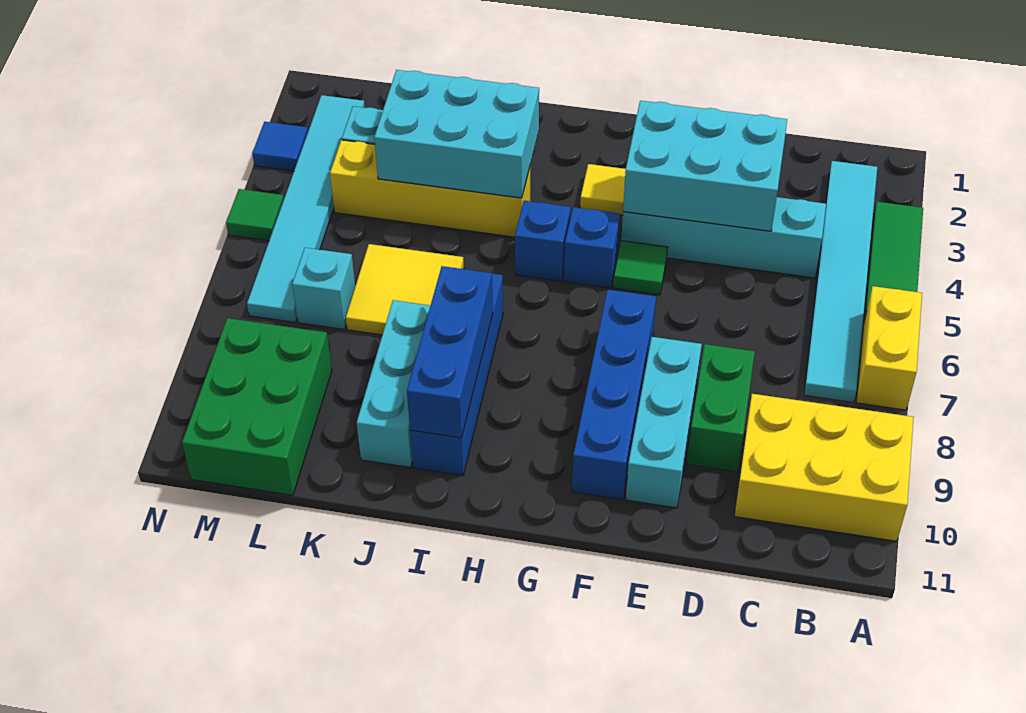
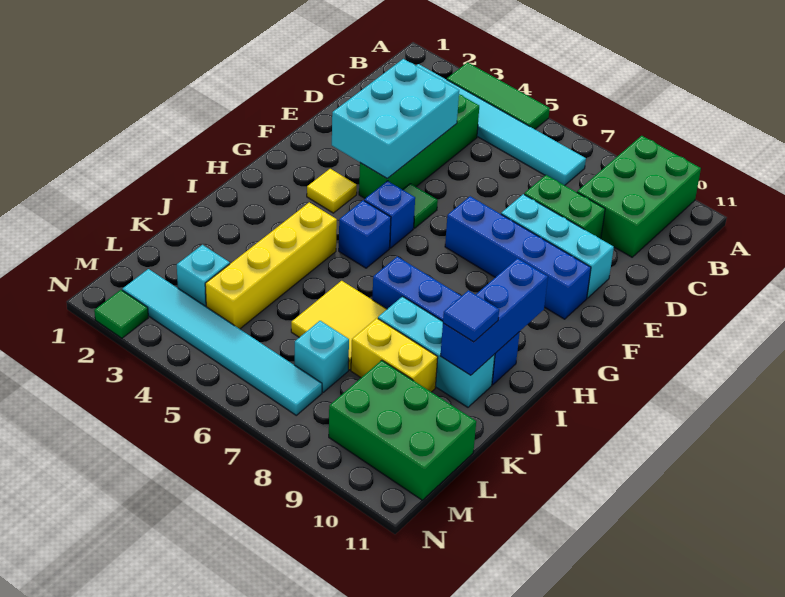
yellow 1x2 brick [856,286,922,410] -> yellow 1x2 brick moved to [351,318,438,392]
yellow 2x3 brick [734,394,914,541] -> green 2x3 brick [577,136,701,257]
cyan 1x4 brick [621,197,826,278] -> green 1x4 brick [359,94,479,198]
cyan 2x3 brick [374,70,539,198] -> none
blue 1x3 brick [407,266,493,438] -> blue 1x3 brick turned to [440,258,548,375]
blue 1x1 tile [252,122,308,171] -> blue 1x1 tile moved to [443,290,499,342]
green 1x1 tile [226,189,284,241] -> green 1x1 tile moved to [94,290,148,338]

